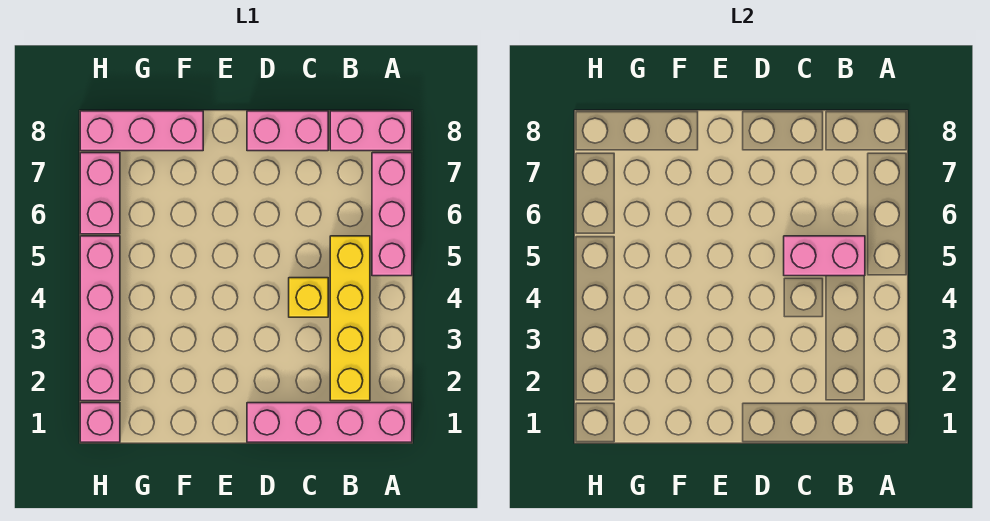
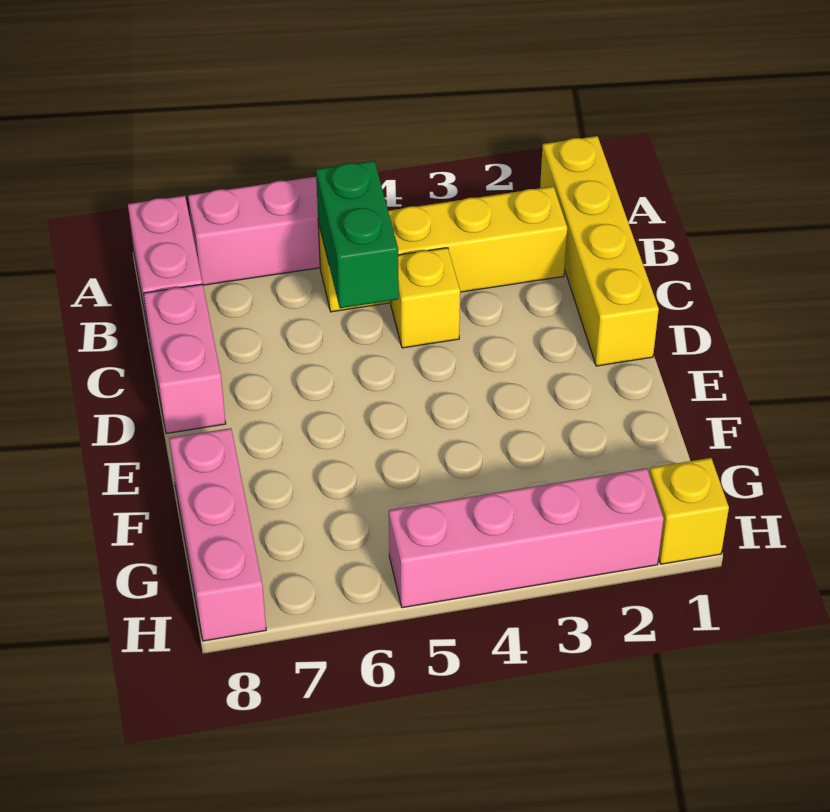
pink 1x4 brick [247,403,412,442] -> yellow 1x4 brick [540,136,659,366]
pink 1x2 brick [784,236,865,276] -> green 1x2 brick [316,161,399,308]
pink 1x1 brick [80,403,120,442] -> yellow 1x1 brick [649,458,729,564]
pink 1x2 brick [80,153,120,234] -> none

